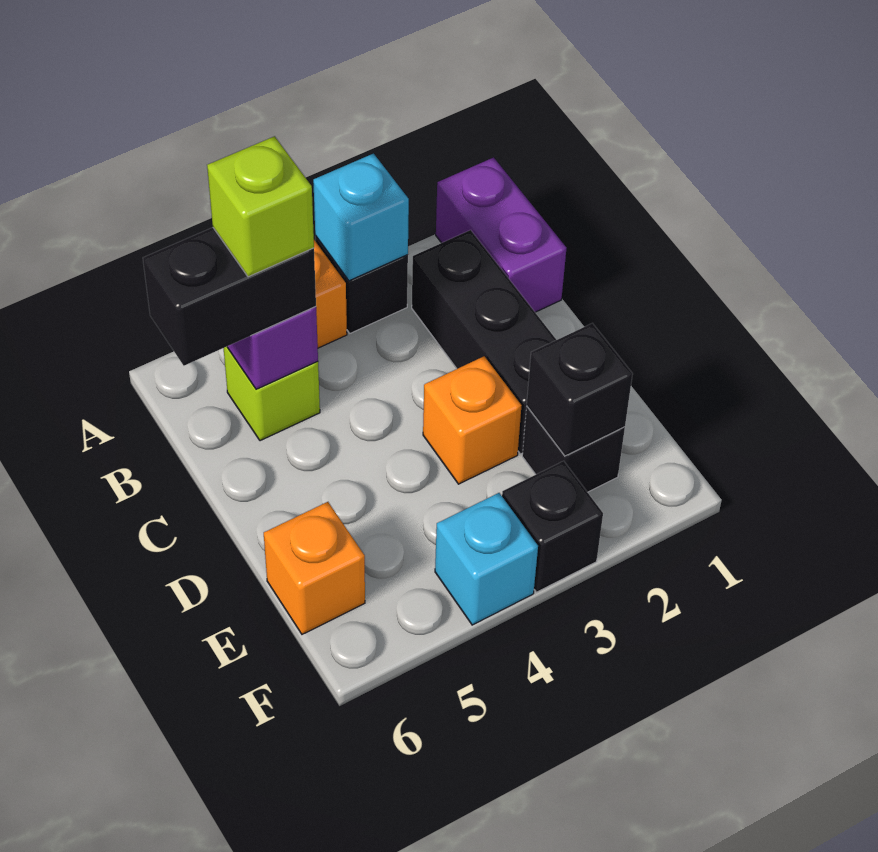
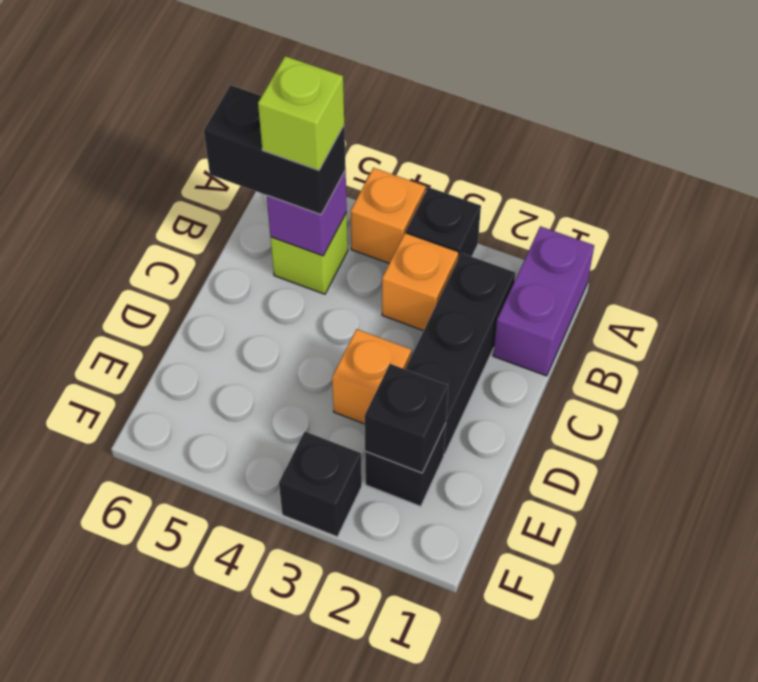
cyan 1x1 brick [313,154,409,281] -> none
orange 1x1 brick [264,502,365,634] -> orange 1x1 brick moved to [382,233,459,331]
cyan 1x1 brick [435,493,538,625] -> none

